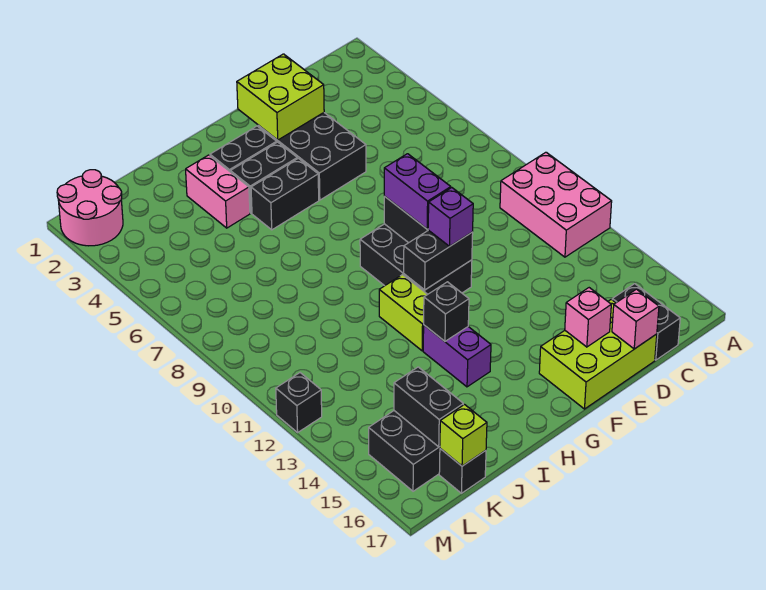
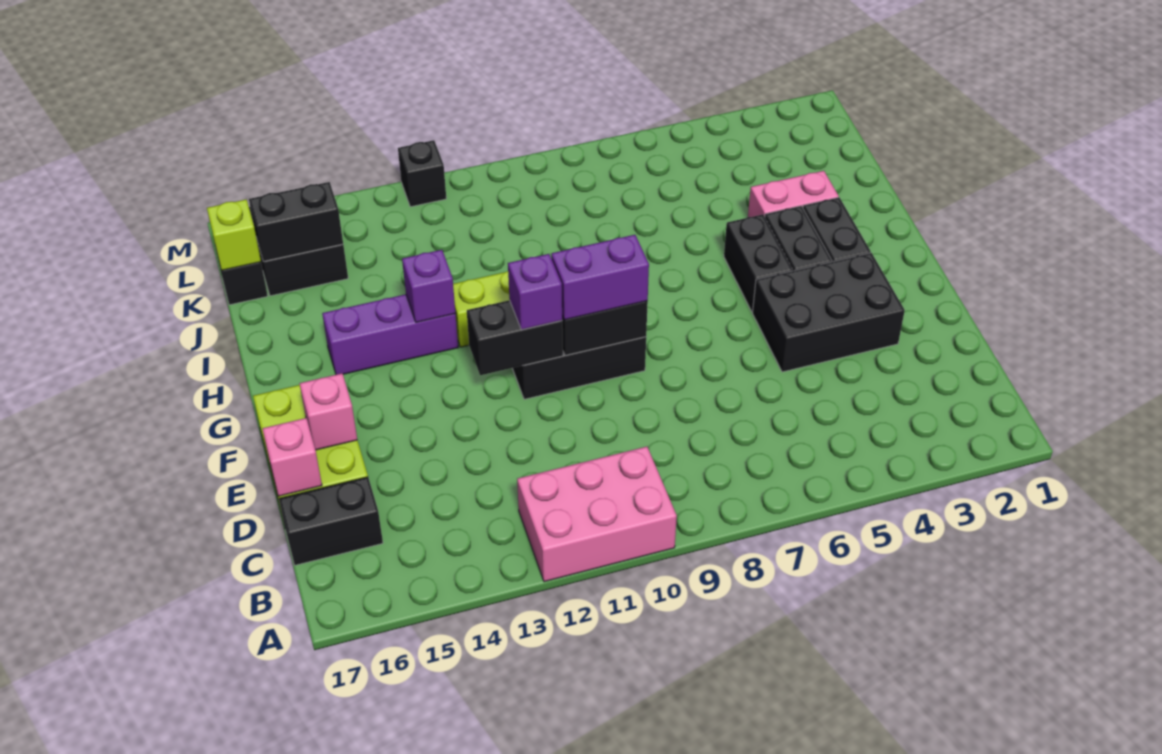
lime 2x2 brick [237,54,324,140] -> none
black 1x2 brick [404,230,473,290] -> black 1x2 brick turned to [467,300,563,375]
purple 1x2 brick [423,325,491,387] -> purple 1x3 brick [322,294,458,375]
black 1x1 brick [424,282,469,341] -> purple 1x1 brick [402,250,455,322]
pink 2x2 round brick [57,170,123,246] -> none

